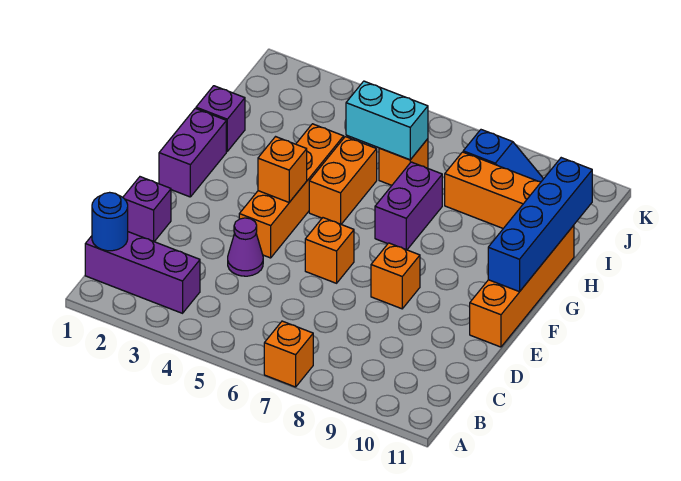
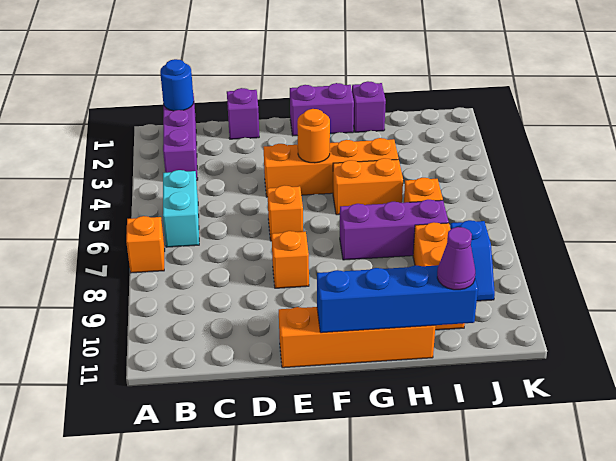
purple 1x1 cone [228,218,263,276] -> purple 1x1 cone moved to [437,227,475,290]
orange 1x1 brick [258,137,307,202] -> orange 1x1 round brick [297,109,330,163]
purple 1x2 brick [375,162,442,250] -> purple 1x3 brick [340,200,449,260]
cyan 1x2 brick [346,81,428,160] -> cyan 1x2 brick moved to [163,170,199,247]

